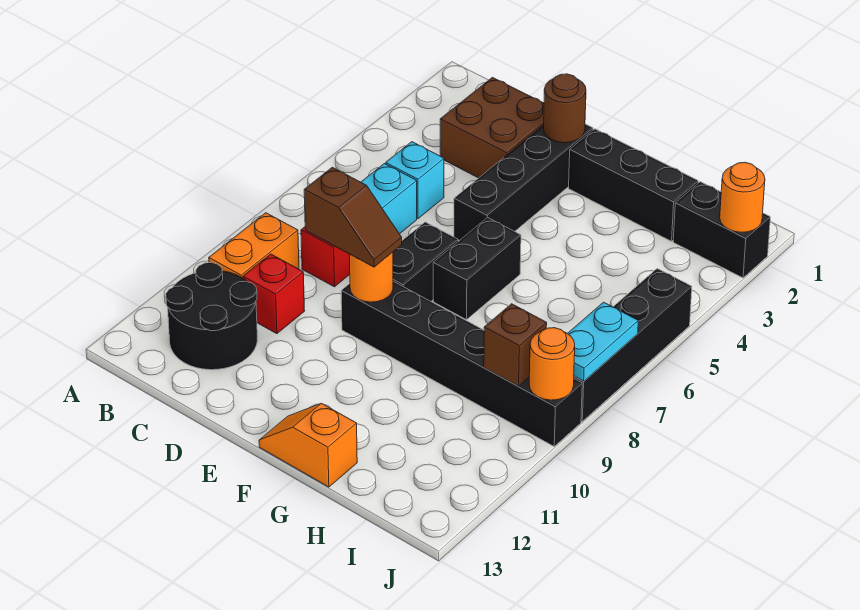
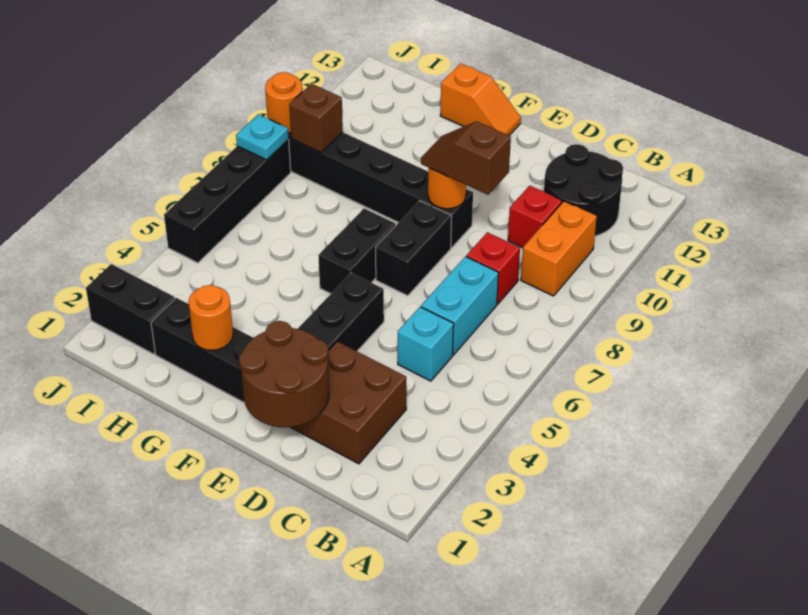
brown 1x1 round brick [544,74,586,143] -> brown 2x2 round brick [239,321,329,427]
orange 1x1 round brick [720,162,765,232] -> orange 1x1 round brick moved to [189,285,233,350]
cyan 1x2 plate [567,302,638,381] -> cyan 1x1 plate [236,114,289,160]

